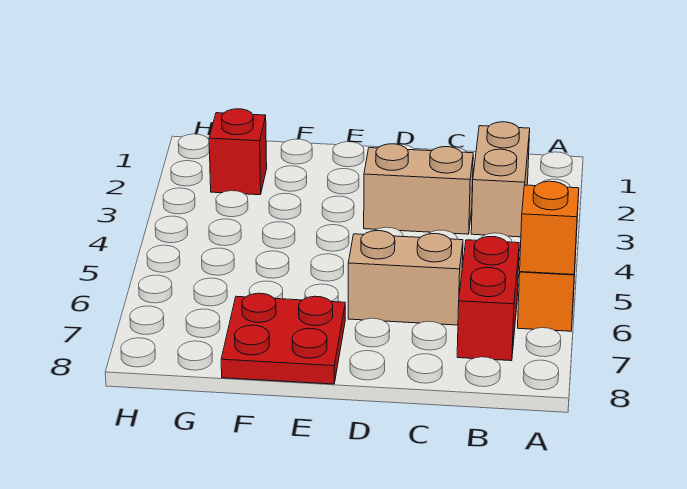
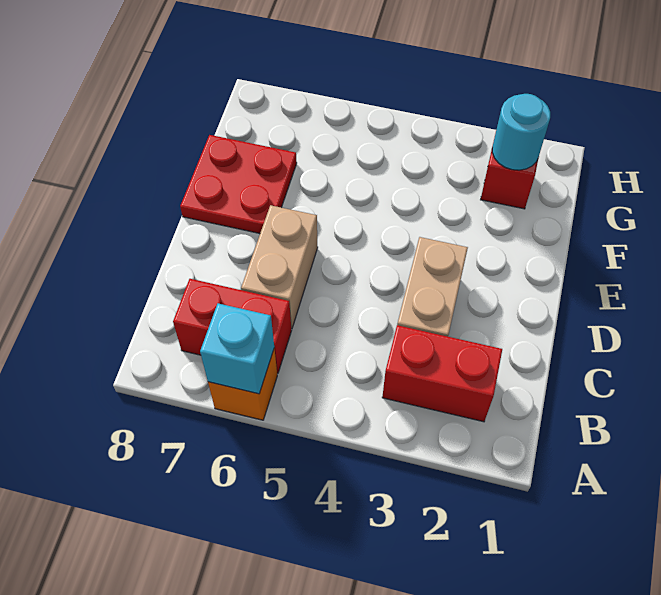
orange 1x1 brick [520,181,579,274] -> cyan 1x1 brick [200,303,274,394]
tan 1x2 brick [471,122,530,237] -> red 1x2 brick [382,325,502,422]
none -> cyan 1x1 round brick [492,94,550,170]

